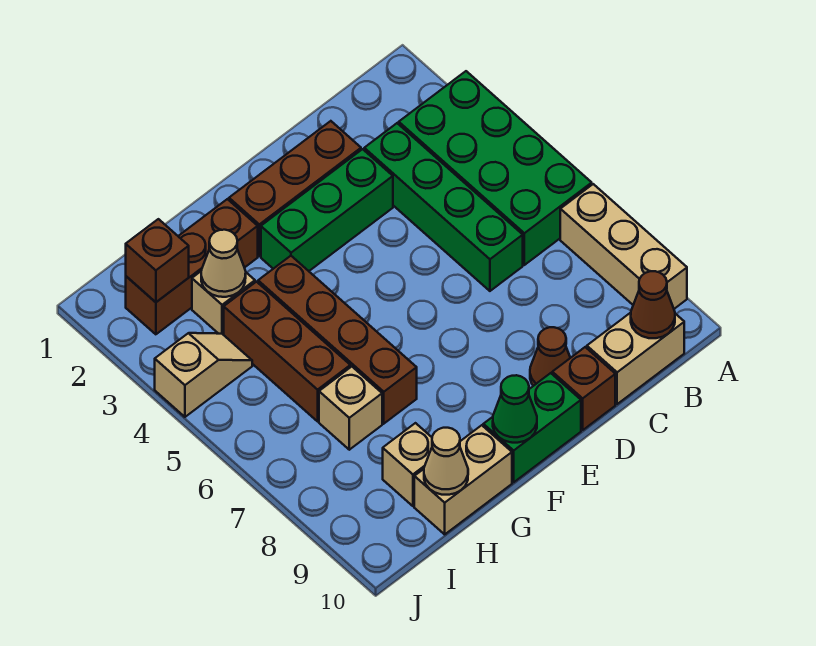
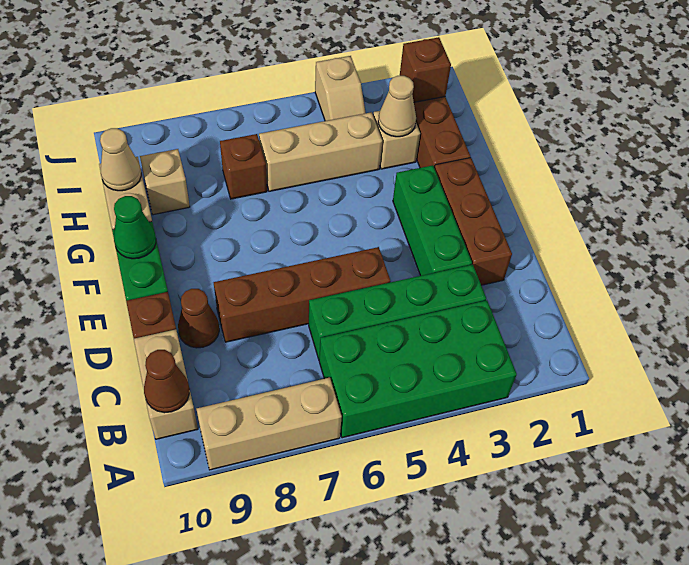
brown 1x4 brick [258,256,417,424] -> brown 1x4 brick moved to [214,247,390,342]
brown 1x3 brick [224,282,350,421] -> tan 1x3 brick [259,112,382,191]
tan 1x1 brick [319,367,382,450] -> brown 1x1 brick [220,134,267,199]

